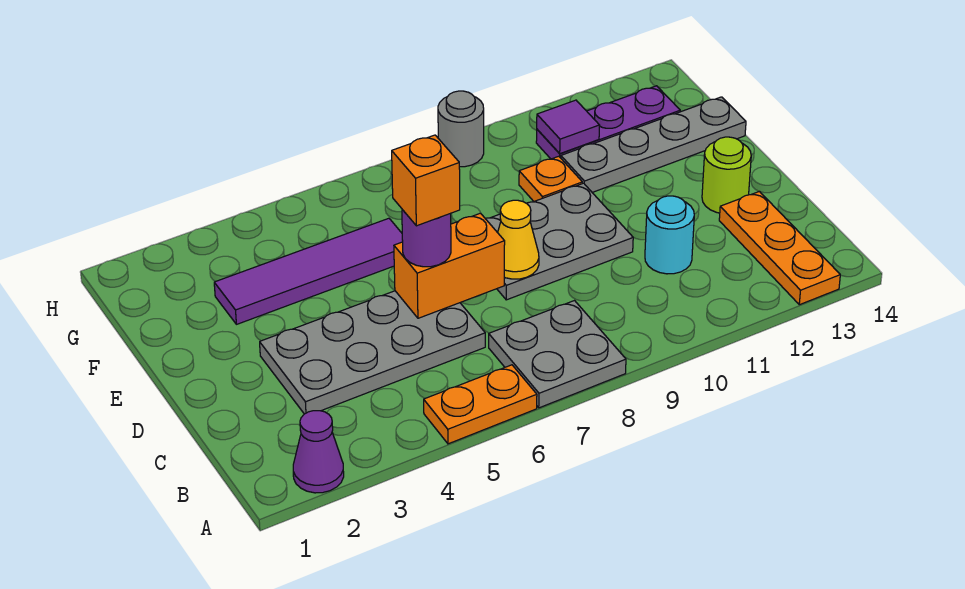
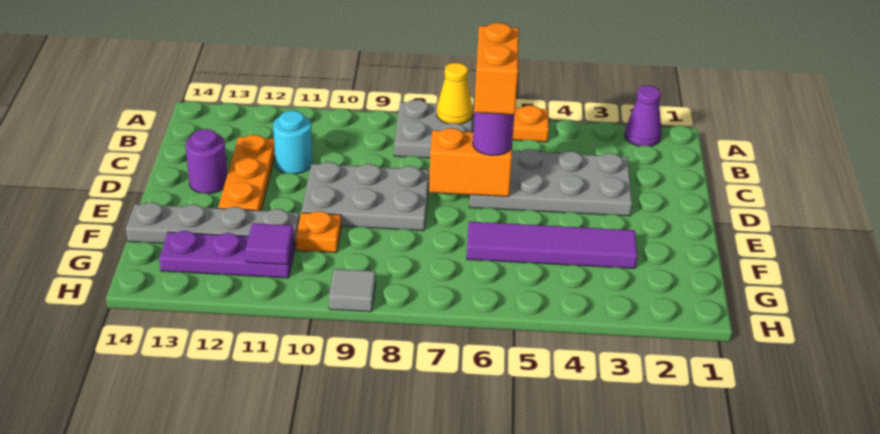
orange 1x3 plate [719,191,840,305] -> orange 1x3 plate moved to [218,135,275,211]
orange 1x1 brick [392,135,460,226] -> orange 1x2 brick [474,23,519,115]
yellow 1x1 cone [498,200,539,279] -> yellow 1x1 cone moved to [437,63,473,124]
lime 1x1 round brick [702,137,751,213] -> purple 1x1 round brick [186,129,227,194]
grey 1x1 round brick [438,91,484,167] -> grey 1x1 tile [329,269,376,312]

